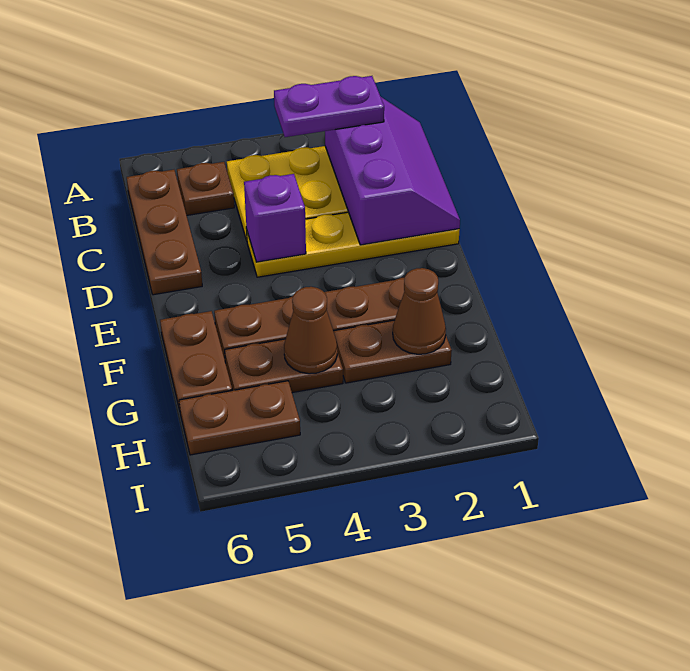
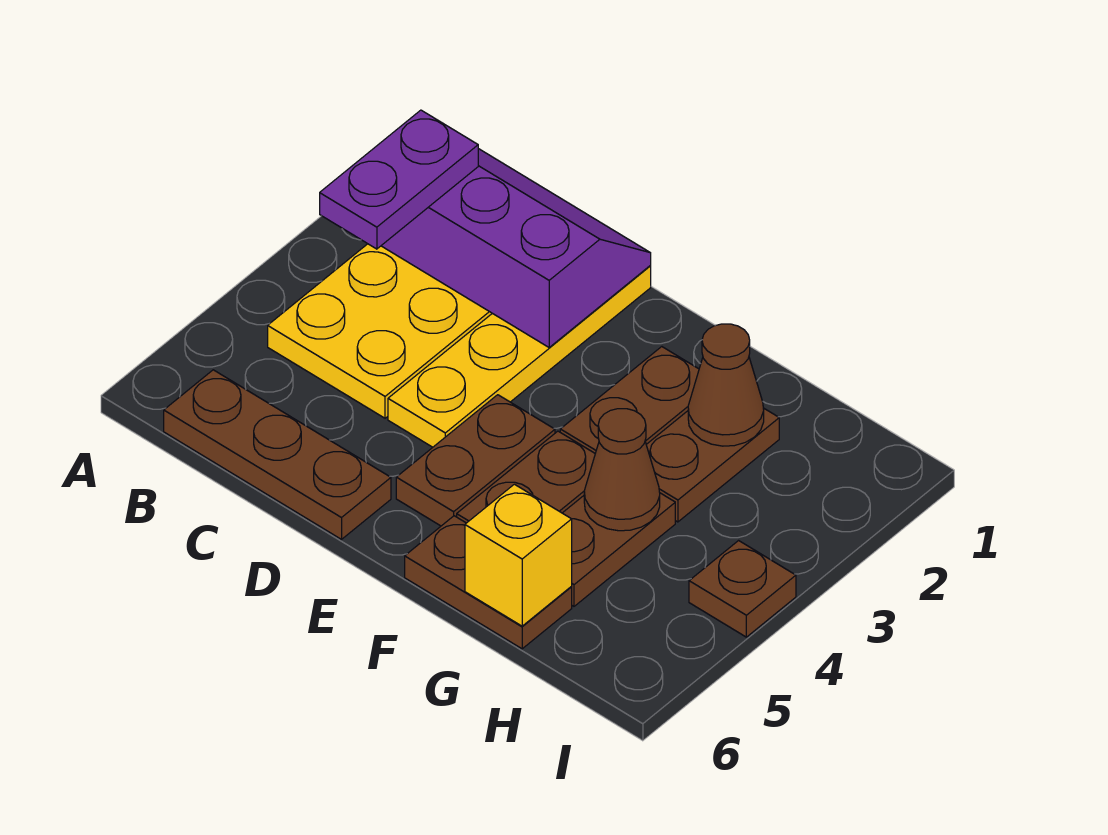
brown 1x1 plate [177,162,234,215] -> brown 1x1 plate moved to [689,541,796,637]
purple 1x1 brick [244,174,306,262] -> none
none -> yellow 1x1 brick [465,484,572,626]
brown 1x2 plate [179,381,300,455] -> brown 1x2 plate moved to [396,395,555,526]

